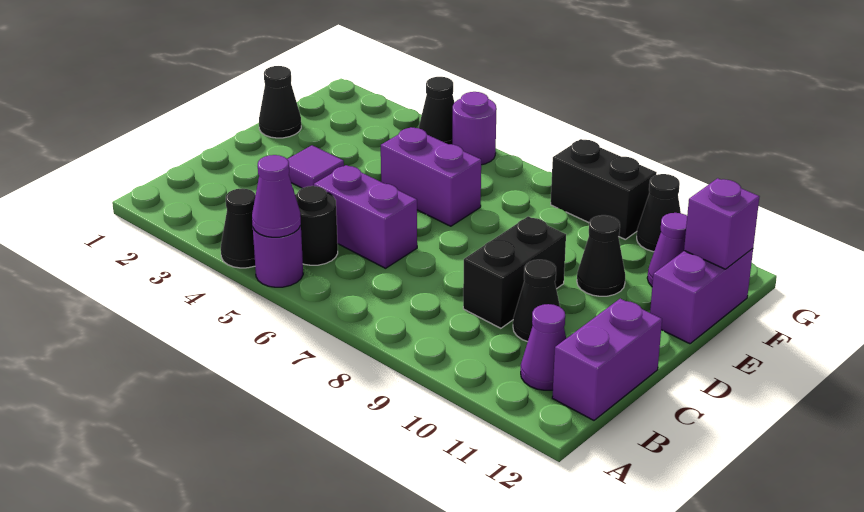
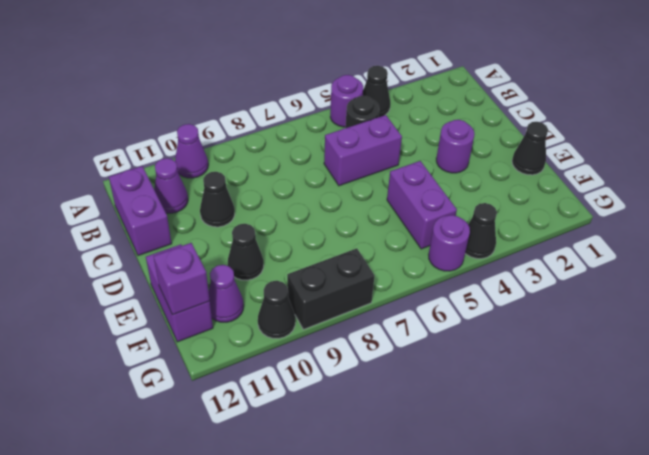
purple 1x1 cone [252,155,301,237] -> purple 1x1 cone moved to [175,124,208,178]
black 1x2 brick [463,216,566,328] -> none
purple 1x1 tile [288,145,344,188] -> purple 1x1 round brick [436,120,475,173]
purple 1x2 brick [381,127,481,226] -> purple 1x2 brick turned to [387,161,457,249]

